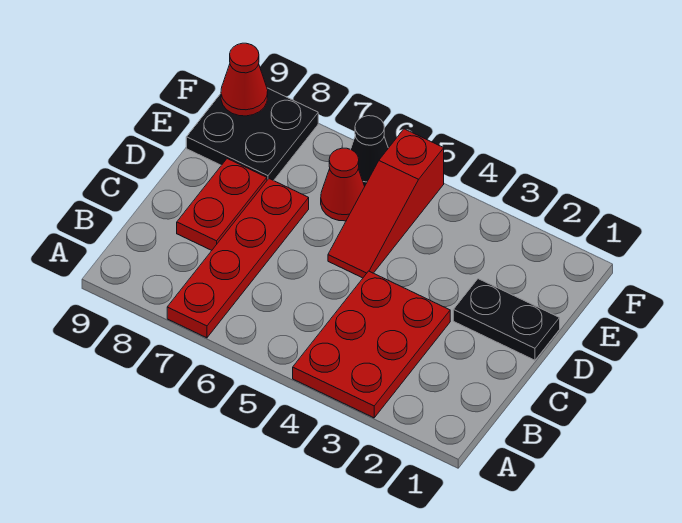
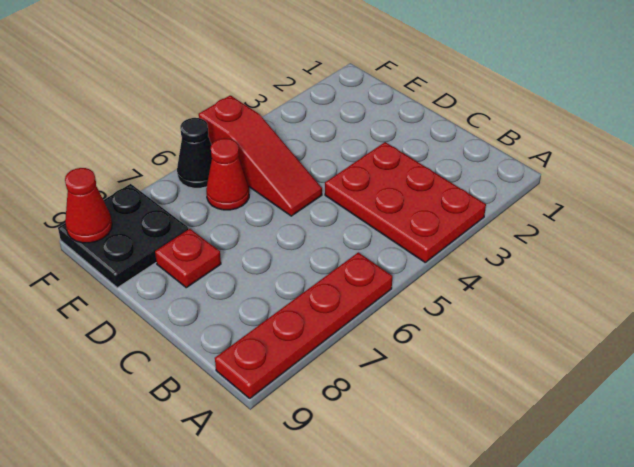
red 1x4 plate [167,179,309,338] -> red 1x4 plate turned to [215,252,392,398]
red 1x2 plate [177,159,267,250] -> red 1x1 plate [155,229,221,288]
black 1x2 plate [453,279,560,360] -> none

